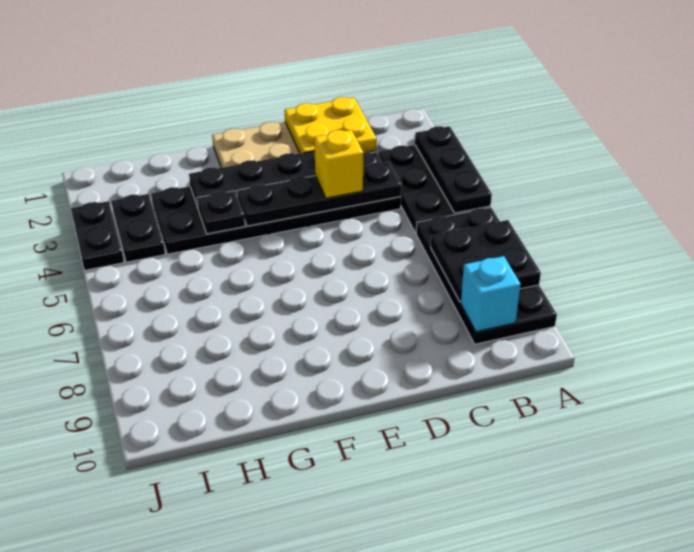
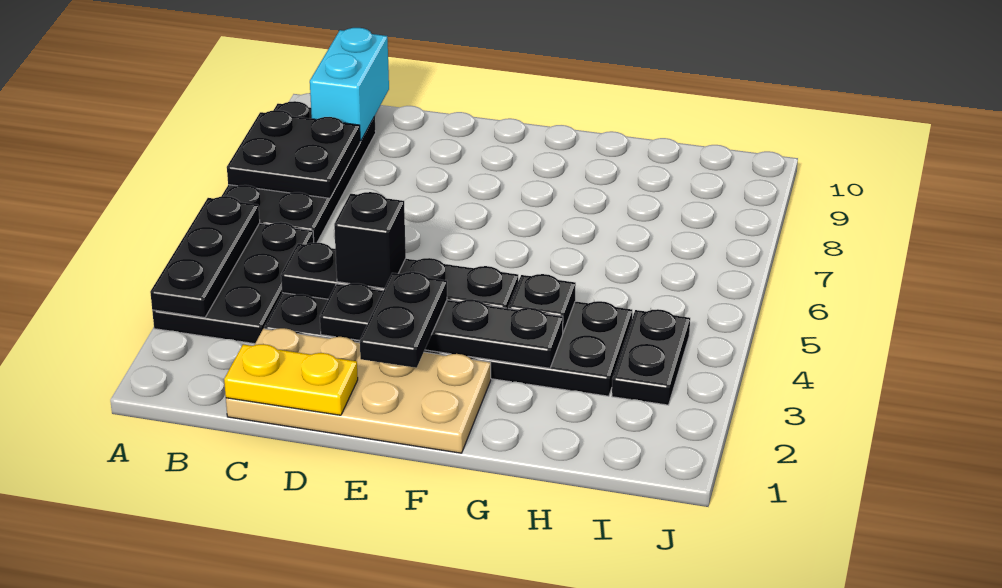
cyan 1x1 brick [461,256,521,332] -> cyan 1x2 brick [310,28,389,141]
yellow 2x2 plate [285,97,377,153] -> yellow 1x2 plate [224,344,358,415]
yellow 1x1 brick [314,130,363,198] -> black 1x1 brick [334,192,406,288]
black 1x2 plate [71,201,124,270] -> black 1x2 plate moved to [360,272,447,368]

